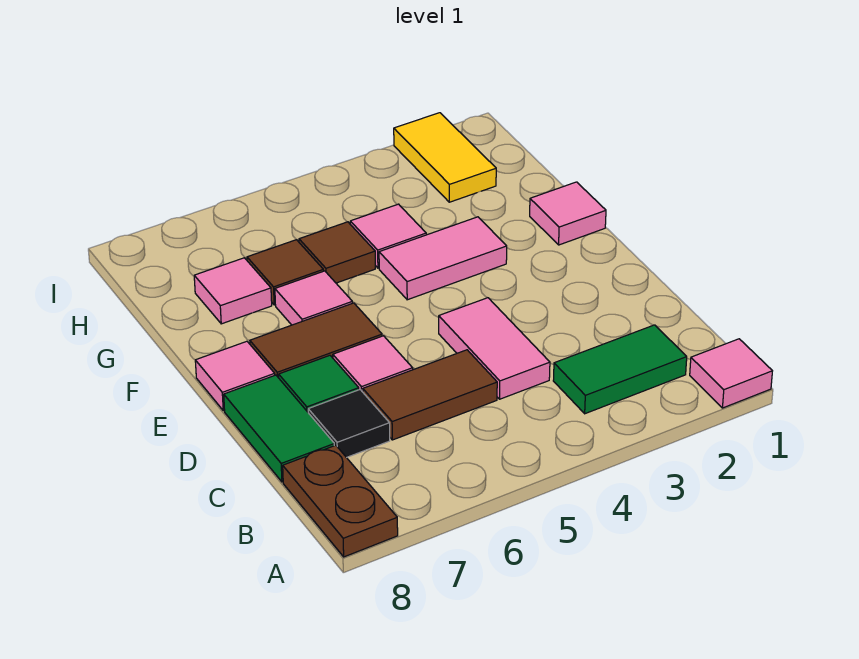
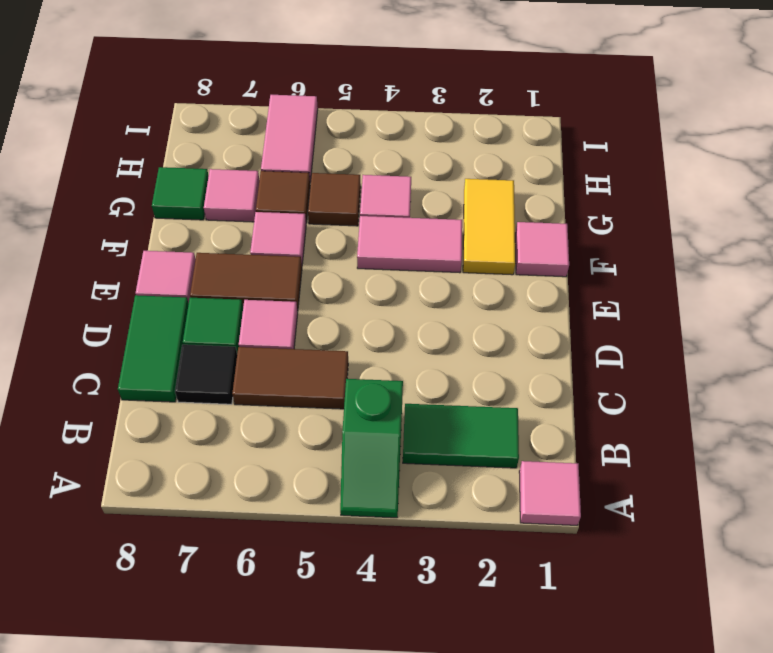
none -> green 1x2 slope [340,379,403,518]
brown 1x2 plate [283,445,398,557] -> none
pink 1x2 tile [439,298,550,399] -> pink 1x2 tile moved to [261,95,318,182]
none -> green 1x1 tile [152,167,209,220]
yellow 1x2 tile [394,113,496,202] -> yellow 1x2 tile moved to [463,179,516,275]

